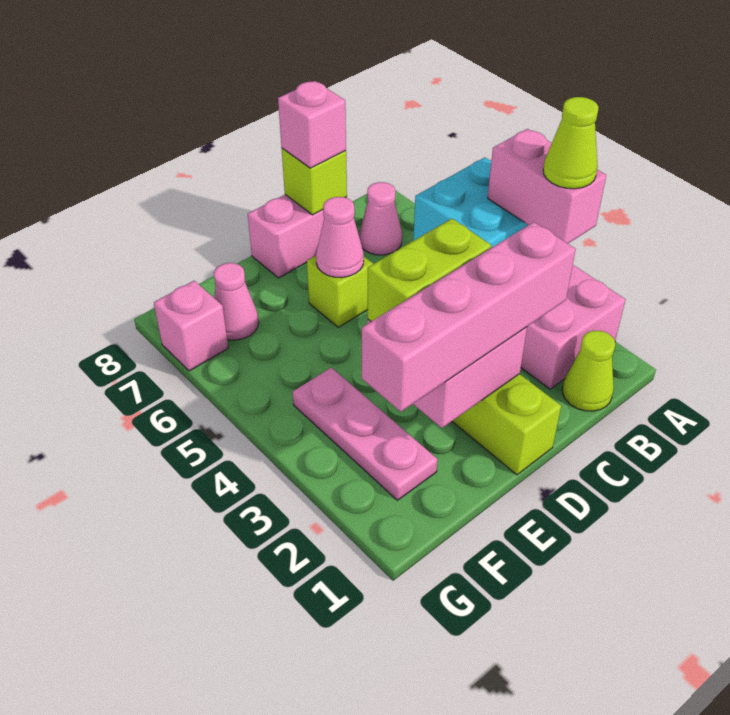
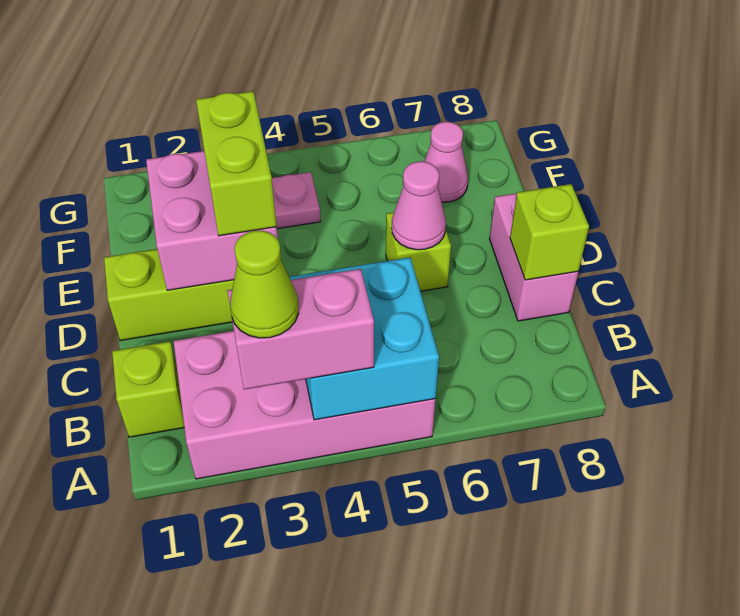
lime 1x1 cone [562,331,615,411] -> lime 1x1 brick [112,341,184,437]
pink 1x1 cone [359,182,402,255] -> none
pink 1x4 brick [362,222,576,412] -> none
pink 1x1 brick [278,81,346,168] -> none
pink 1x1 brick [154,281,228,371] -> none

